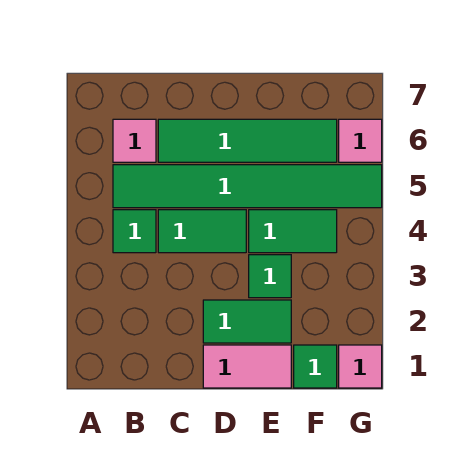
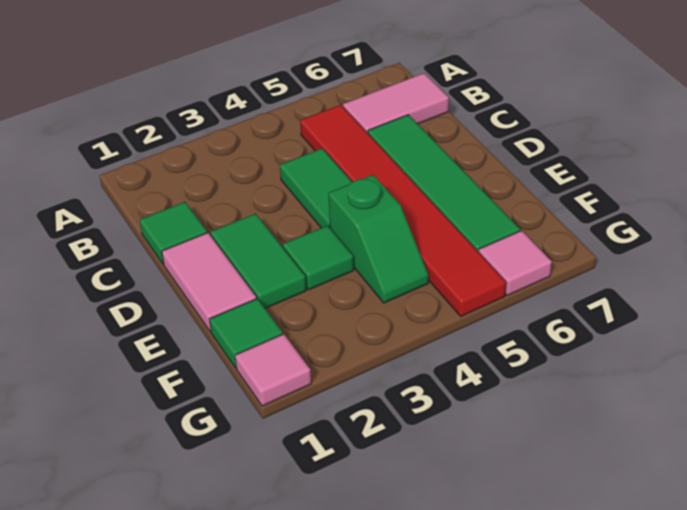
green 1x1 tile [113,210,156,253] -> green 1x1 tile moved to [140,202,207,264]
green 1x6 tile [113,165,382,208] -> red 1x6 tile [300,105,506,316]
pink 1x1 tile [113,119,156,162] -> pink 1x2 tile [343,73,449,133]
green 1x2 tile [249,210,337,253] -> green 1x2 slope [328,175,429,303]

